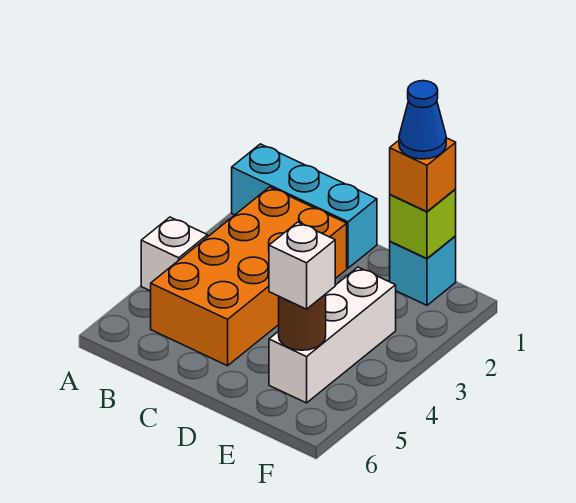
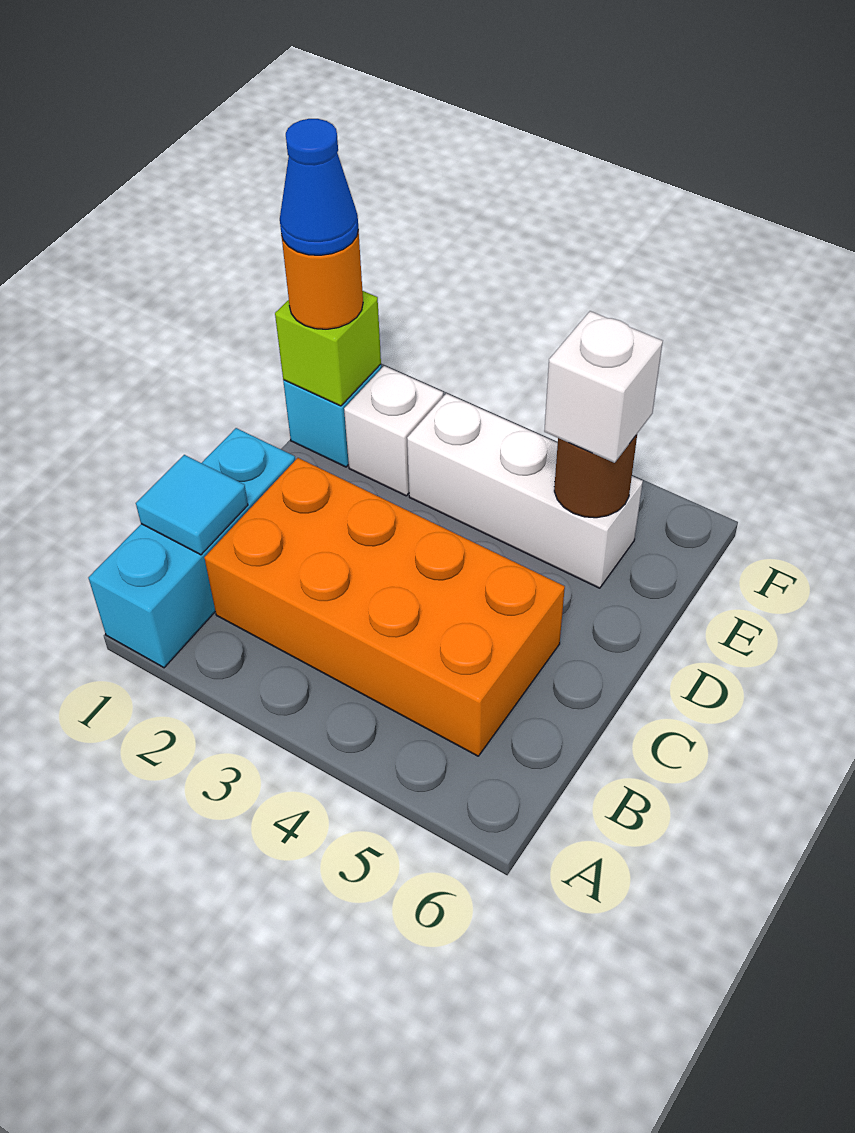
white 1x1 brick [141,217,208,291] -> white 1x1 brick moved to [344,366,443,496]
none -> cyan 1x1 tile [136,455,248,555]
orange 1x1 brick [390,138,456,212] -> orange 1x1 round brick [282,230,363,329]

